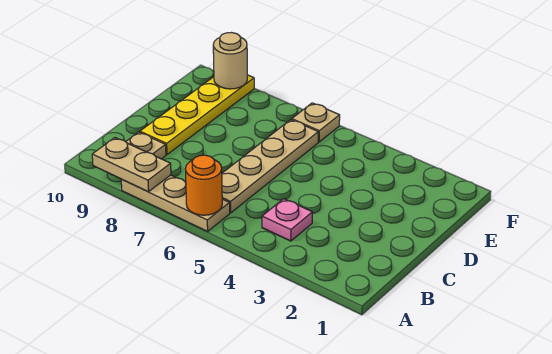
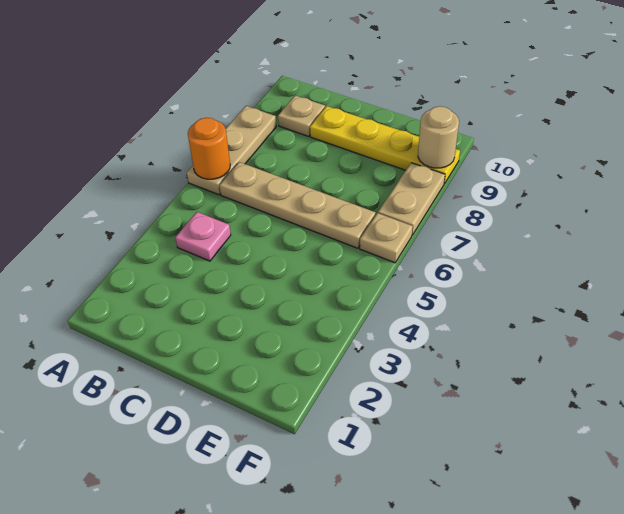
tan 1x2 plate [92,138,171,192] -> tan 1x2 plate moved to [378,163,445,235]

